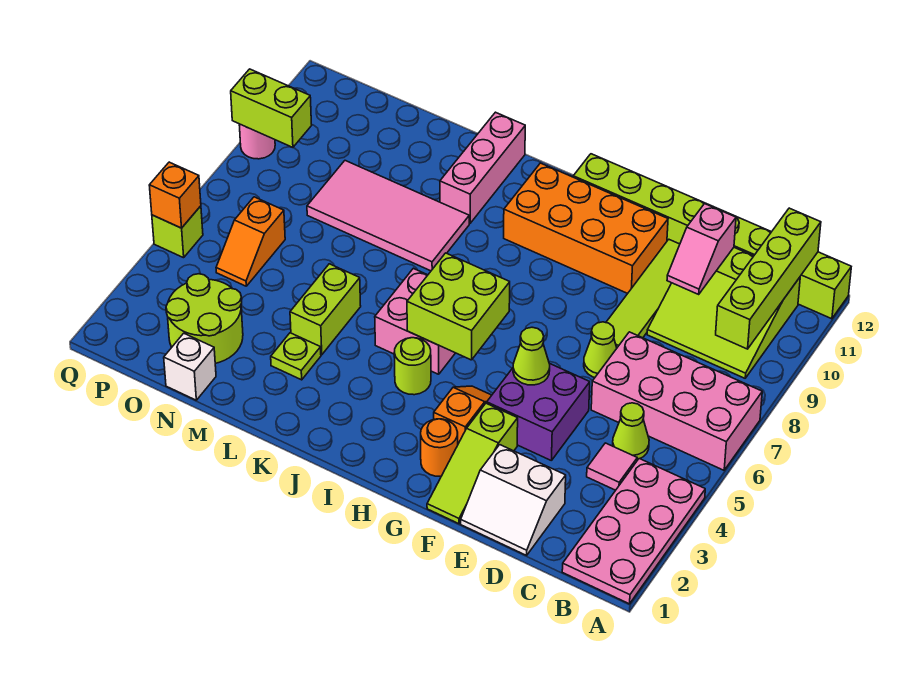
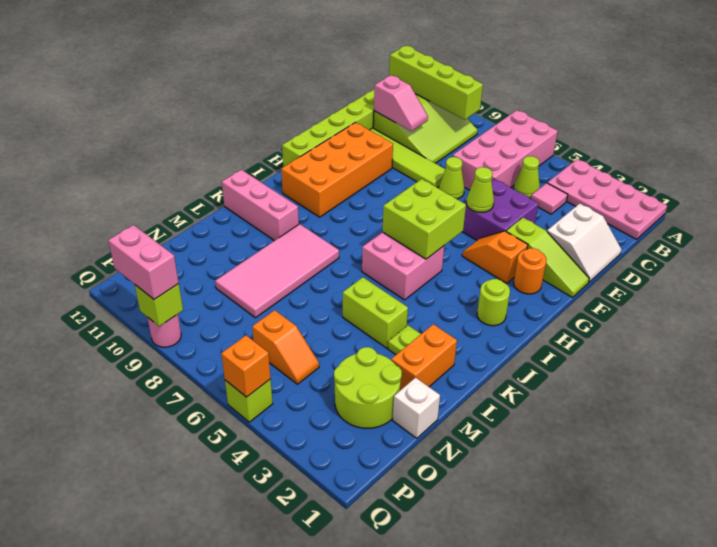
lime 1x1 round brick [394,338,431,395] -> lime 1x1 round brick moved to [477,279,510,326]
none -> orange 1x2 brick [391,324,457,390]
lime 1x2 brick [231,69,312,148] -> lime 1x1 brick [135,284,183,326]
none -> pink 1x2 brick [108,225,179,299]

